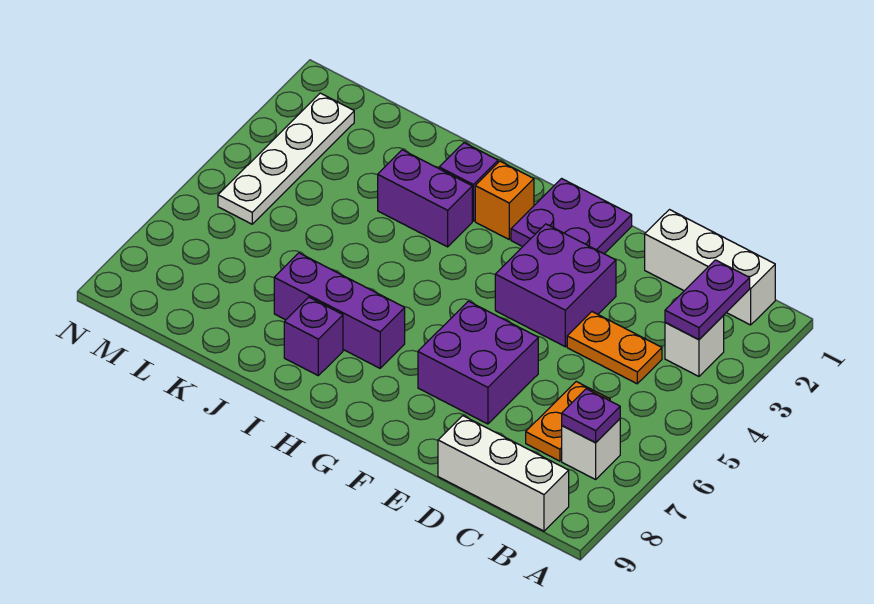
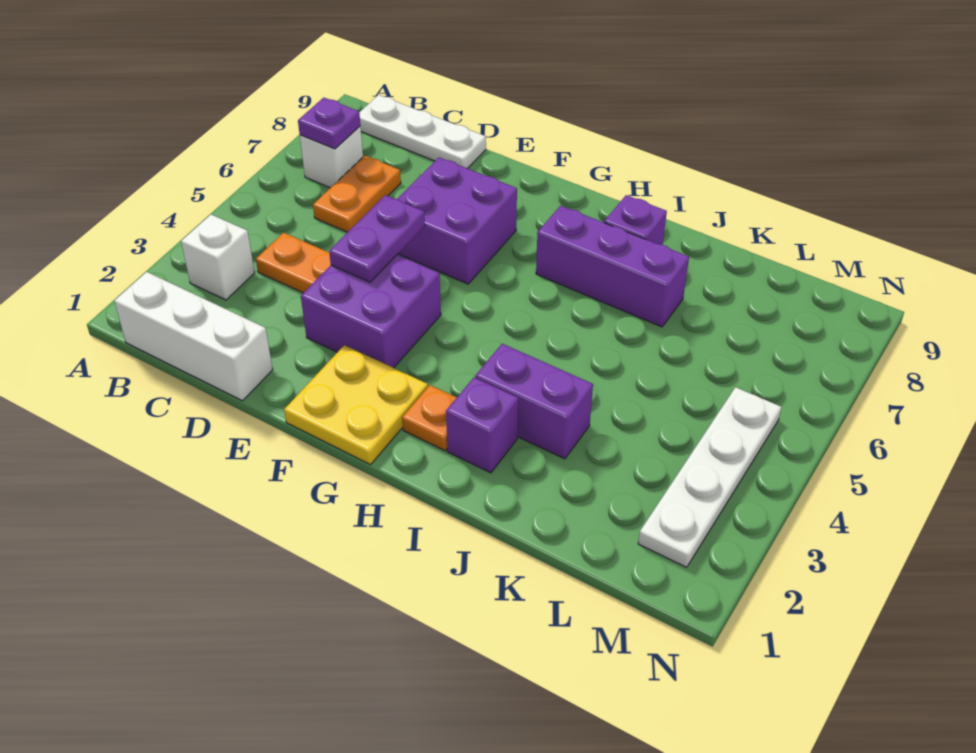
purple 1x2 plate [665,260,750,340] -> purple 1x2 plate moved to [329,195,425,282]
white 1x3 brick [438,416,569,531] -> white 1x3 plate [359,95,486,169]
purple 2x2 plate [511,179,632,254] -> yellow 2x2 plate [284,345,428,465]
orange 1x1 brick [475,161,534,239] -> orange 1x1 plate [402,385,457,451]

